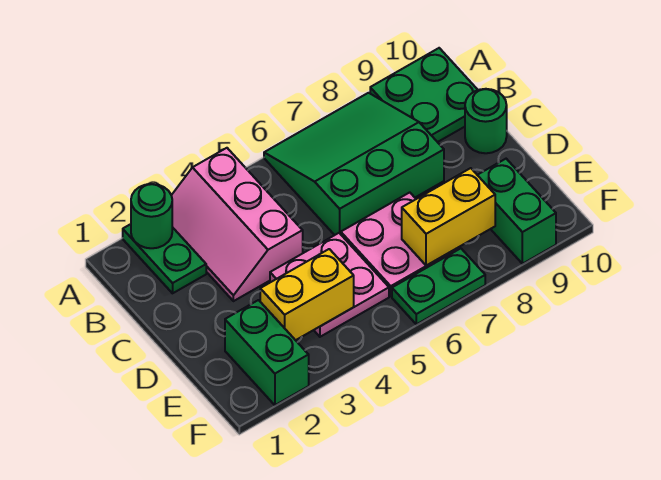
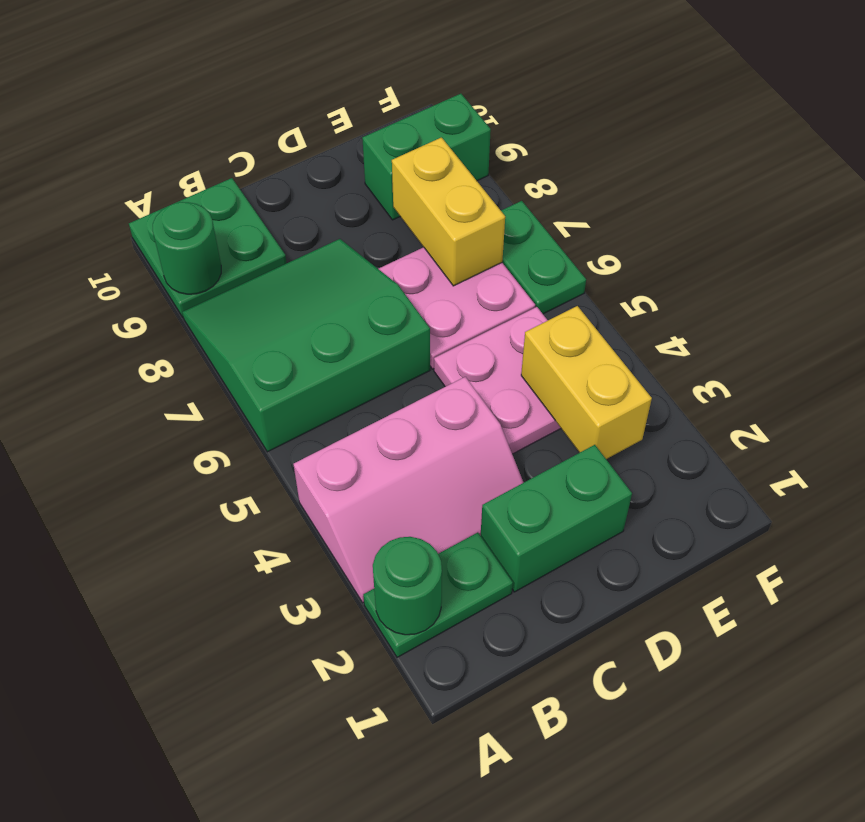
green 3x3 slope [264,93,444,235] -> green 3x3 slope turned to [182,239,430,452]
green 1x1 round brick [465,89,507,153] -> green 1x1 round brick moved to [153,202,221,294]
green 1x2 brick [225,300,309,405] -> green 1x2 brick moved to [481,445,632,592]

